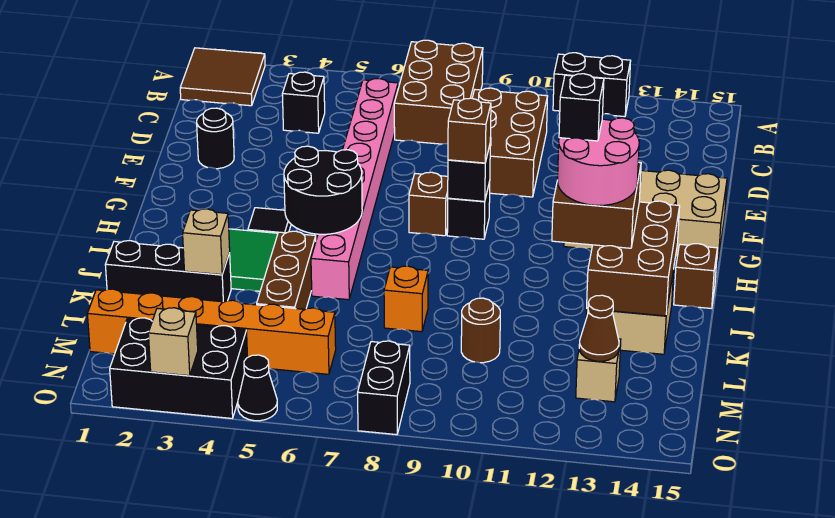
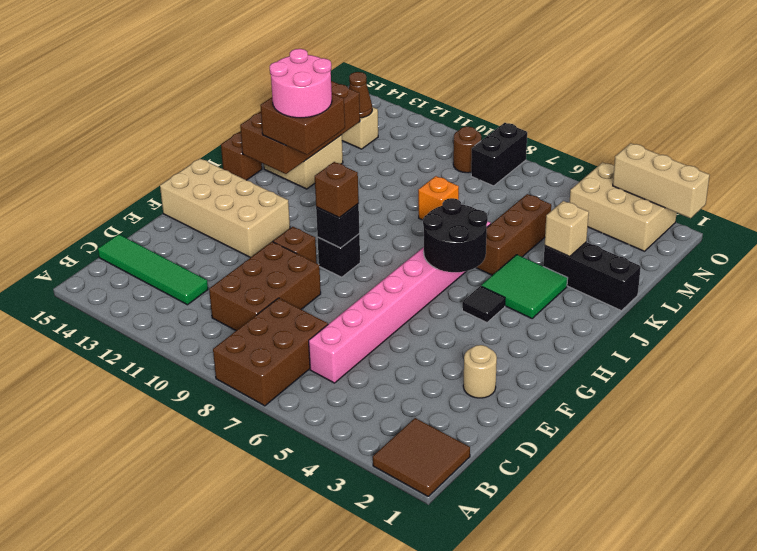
black 1x2 brick [553,53,631,117] -> none
black 1x1 brick [282,72,325,133] -> none
none -> green 1x4 tile [98,234,208,305]
black 1x1 round brick [197,108,234,169] -> tan 1x1 round brick [463,345,497,398]
brown 1x1 brick [409,172,448,236] -> brown 1x1 brick moved to [273,227,317,263]
black 1x1 brick [559,74,604,141] -> none
brown 2x3 brick [587,201,680,316] -> brown 2x4 brick [240,81,360,174]
brown 1x1 round brick [461,298,500,363] -> brown 1x1 round brick moved to [453,127,481,173]
orange 1x6 brick [87,289,336,374] -> none
black 2x3 brick [110,318,248,418] -> tan 2x3 brick [570,163,677,251]
tan 1x1 brick [148,308,198,376] -> tan 1x3 brick [613,143,710,218]
black 1x1 cone [238,355,277,421] -> none

